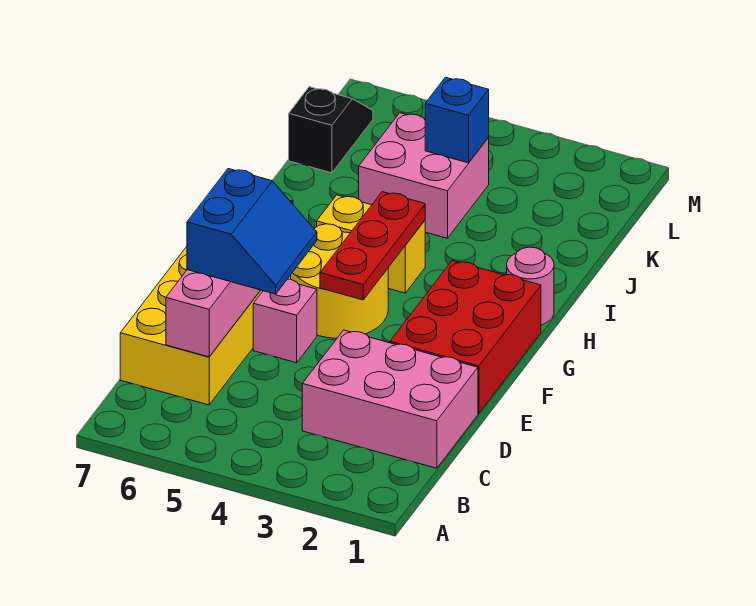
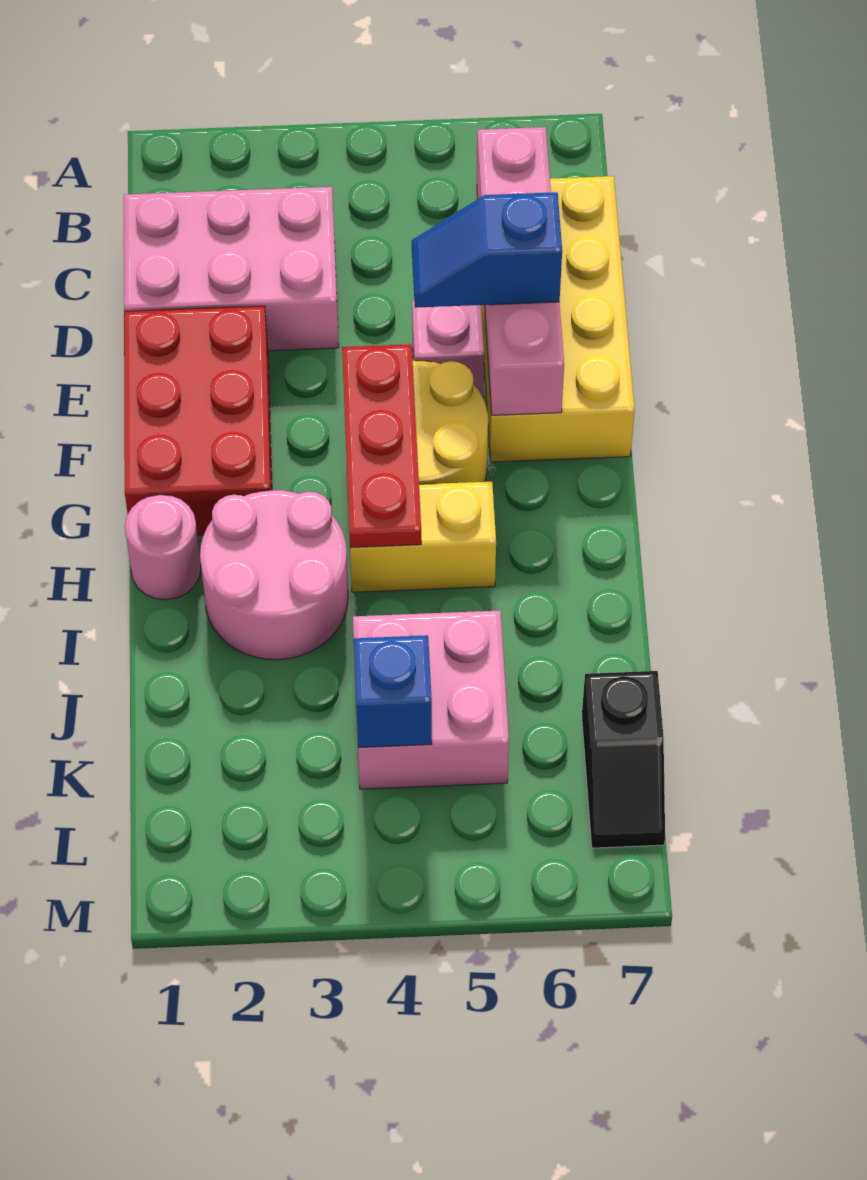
blue 2x2 slope [187,169,317,294] -> blue 1x2 slope [412,192,562,308]
none -> pink 2x2 round brick [200,490,348,660]

